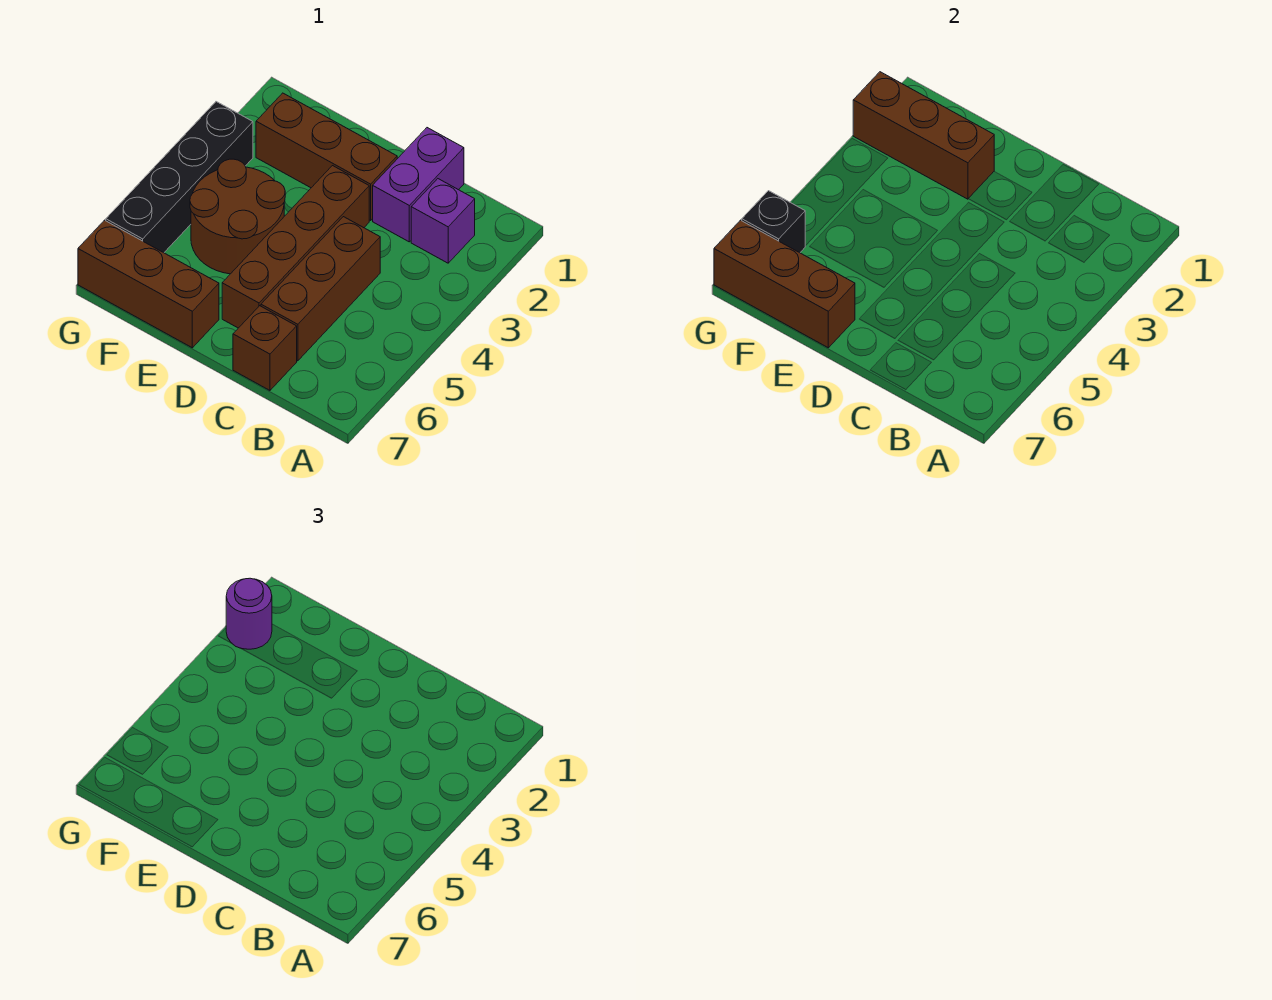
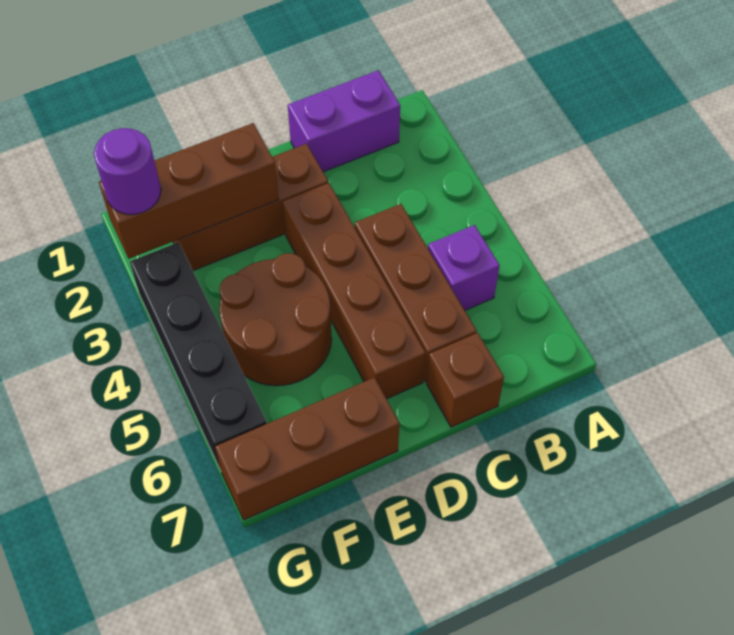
purple 1x1 brick [411,179,475,263] -> purple 1x1 brick moved to [428,225,500,310]
purple 1x2 brick [373,128,464,242] -> purple 1x2 brick turned to [288,70,400,172]
brown 1x3 brick [714,220,855,348] -> none
black 1x1 brick [742,191,805,253] -> none

